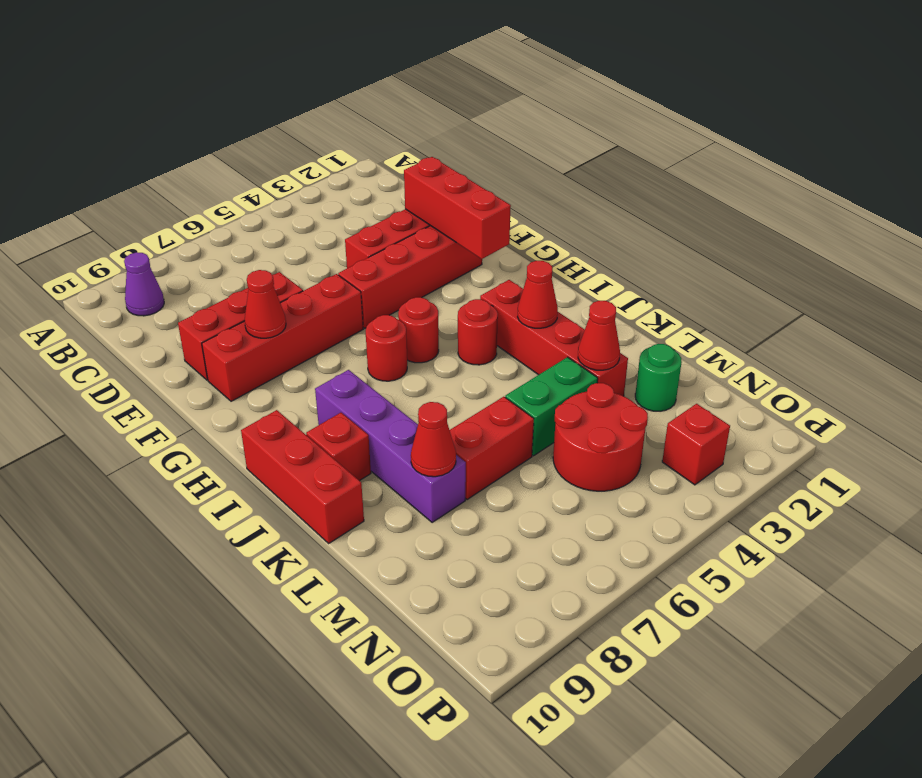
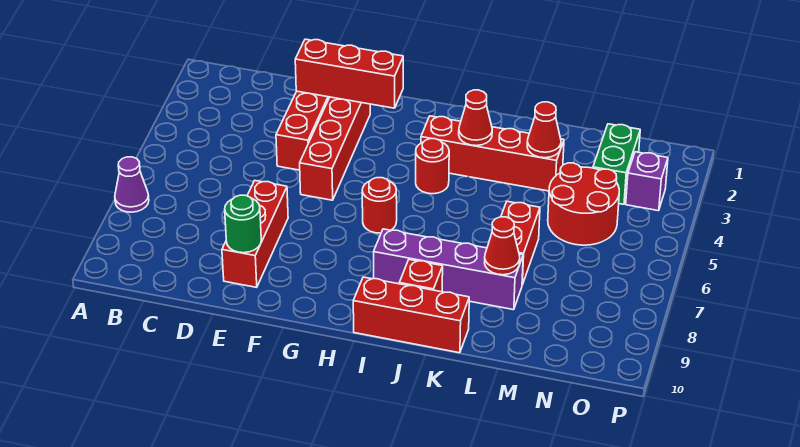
purple 1x1 cone [124,252,164,316] -> purple 1x1 cone moved to [115,157,149,212]
red 1x4 brick [202,274,363,401] -> none
red 1x1 cone [245,270,286,338] -> none
red 1x1 round brick [398,297,439,363] -> none
green 1x2 brick [505,357,598,456] -> green 1x2 brick moved to [593,124,640,204]
green 1x1 round brick [635,344,682,411] -> green 1x1 round brick moved to [225,195,261,253]
red 1x1 brick [662,404,730,485] -> purple 1x1 brick [626,152,668,211]

